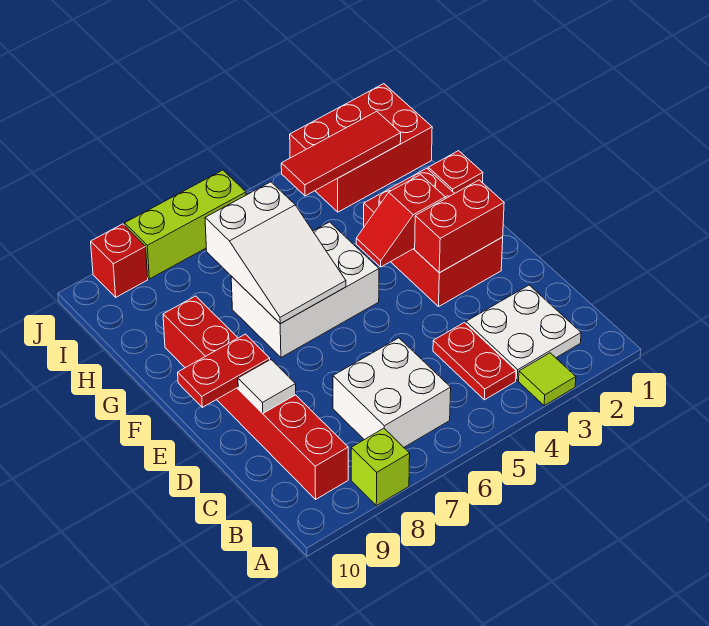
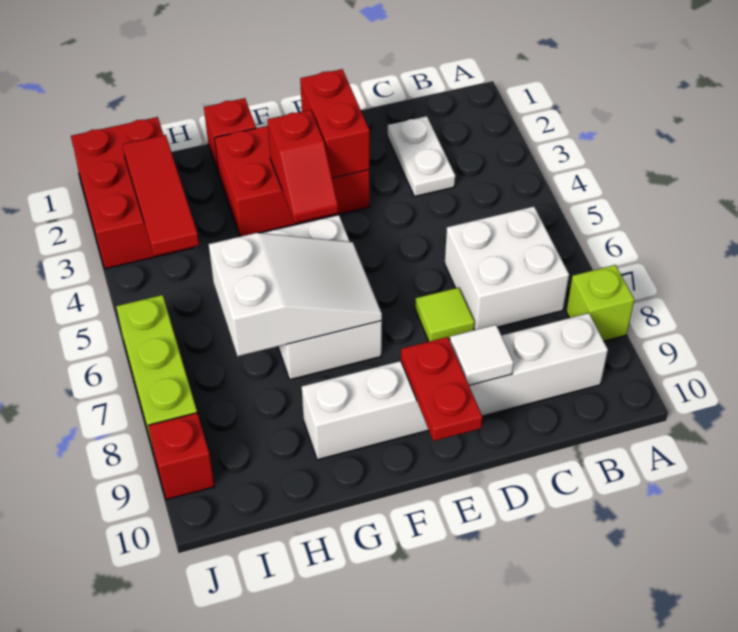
lime 1x1 tile [519,353,576,406] -> lime 1x1 tile moved to [415,288,474,342]
white 2x2 plate [466,285,581,380] -> white 1x2 plate [387,116,455,196]
red 1x2 plate [433,323,516,400] -> none
red 1x6 brick [163,296,348,499] -> white 1x6 brick [302,313,608,460]

